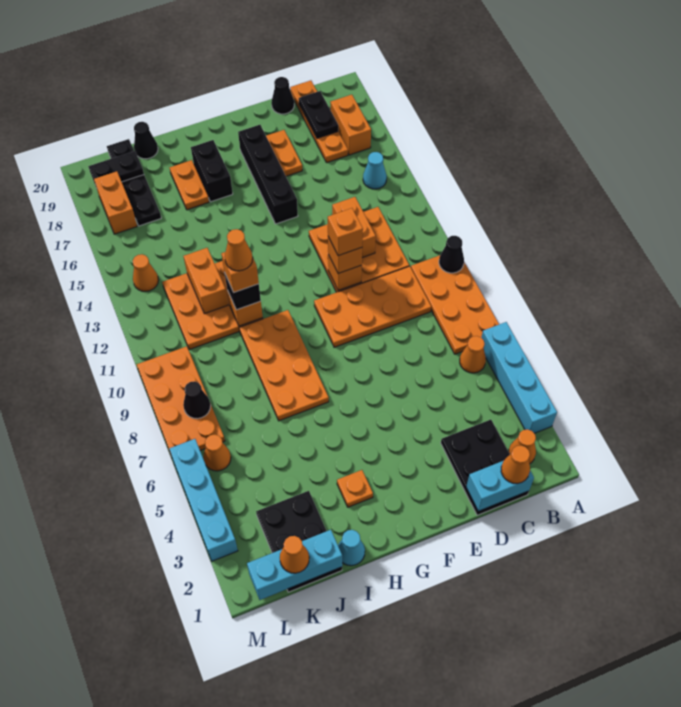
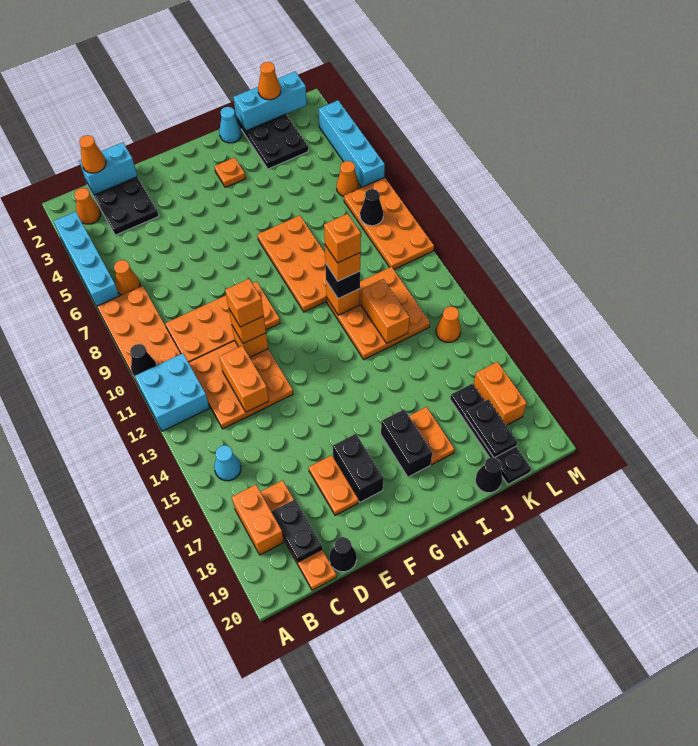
none -> cyan 2x2 brick [135,353,209,431]
black 1x4 brick [238,125,298,224] -> black 1x2 brick [333,434,384,502]
orange 1x1 cone [225,229,253,271] -> orange 1x1 brick [324,214,361,263]
black 1x2 plate [88,151,144,185] -> black 1x2 plate turned to [465,400,517,458]

